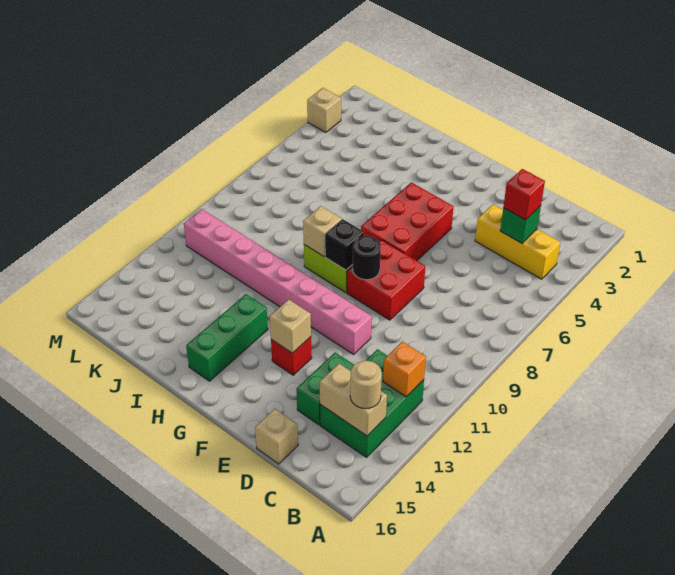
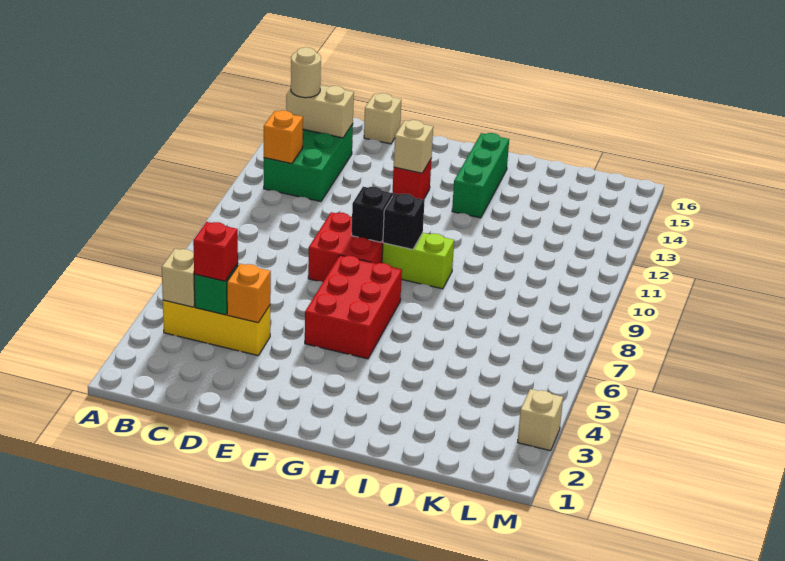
none -> orange 1x1 brick [227,264,271,323]
green 1x2 brick [296,352,354,425] -> none
pink 1x8 brick [184,209,372,354] -> none
black 1x1 round brick [352,236,381,280] -> black 1x1 brick [352,187,393,242]
tan 1x1 brick [303,206,342,256] -> tan 1x1 brick moved to [162,249,195,307]

